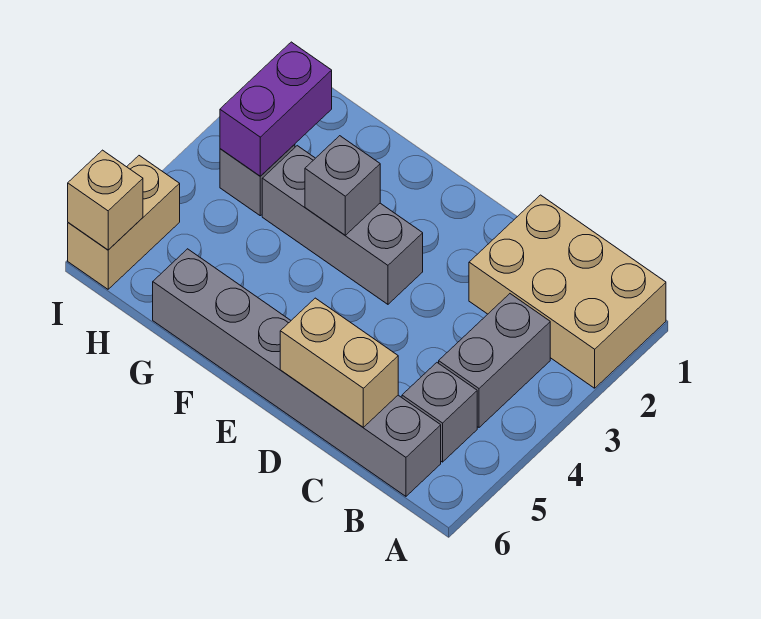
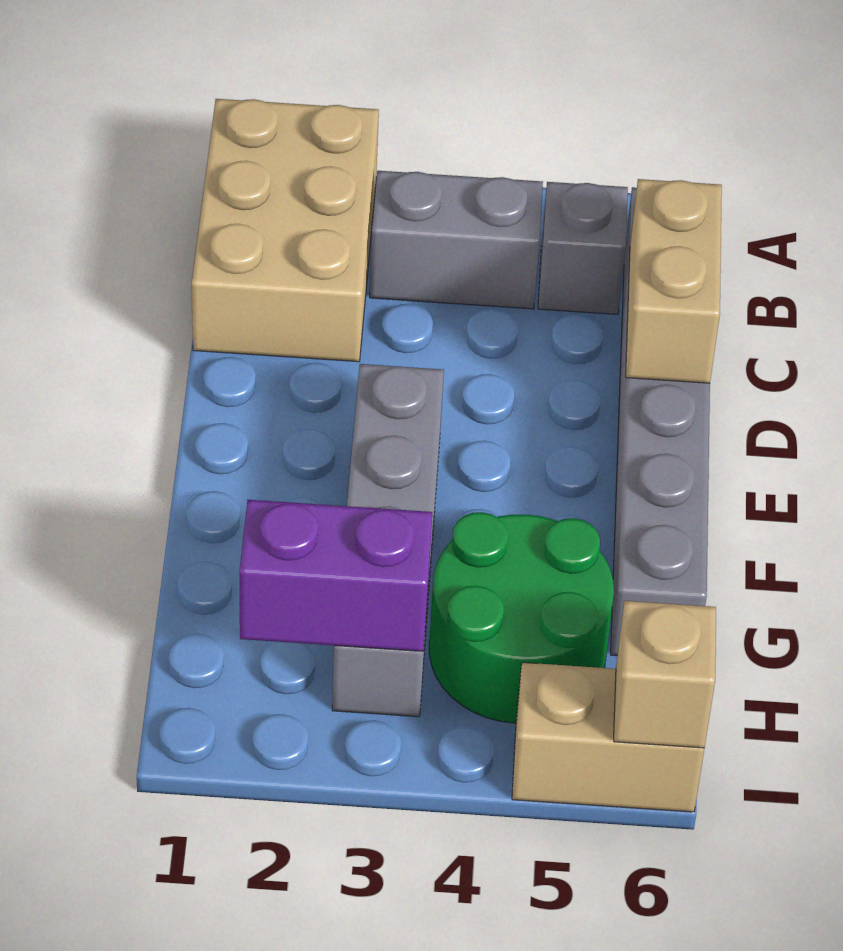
grey 1x1 brick [305,136,380,235] -> none
none -> green 2x2 round brick [429,512,614,723]

